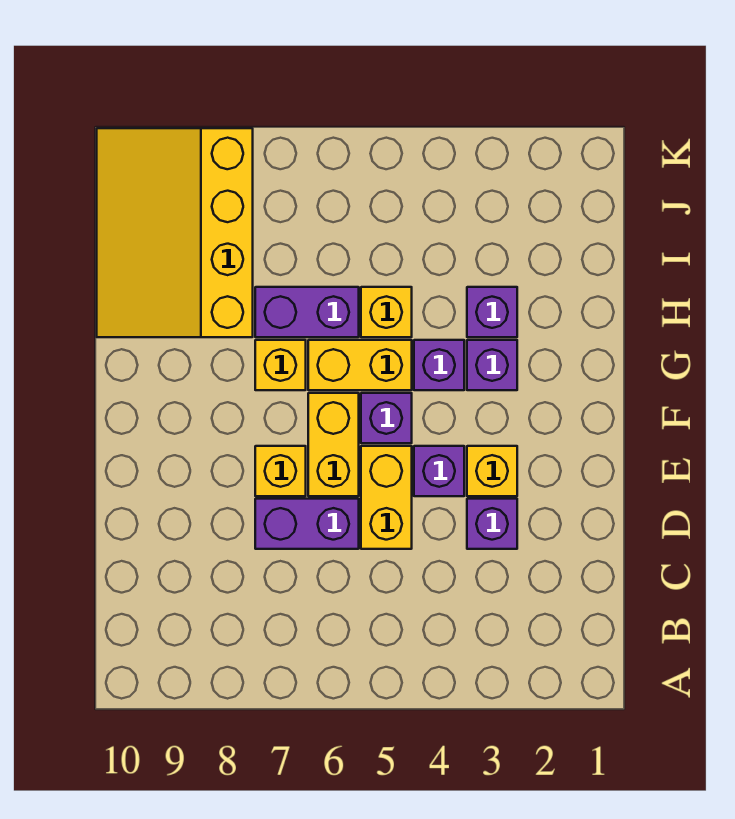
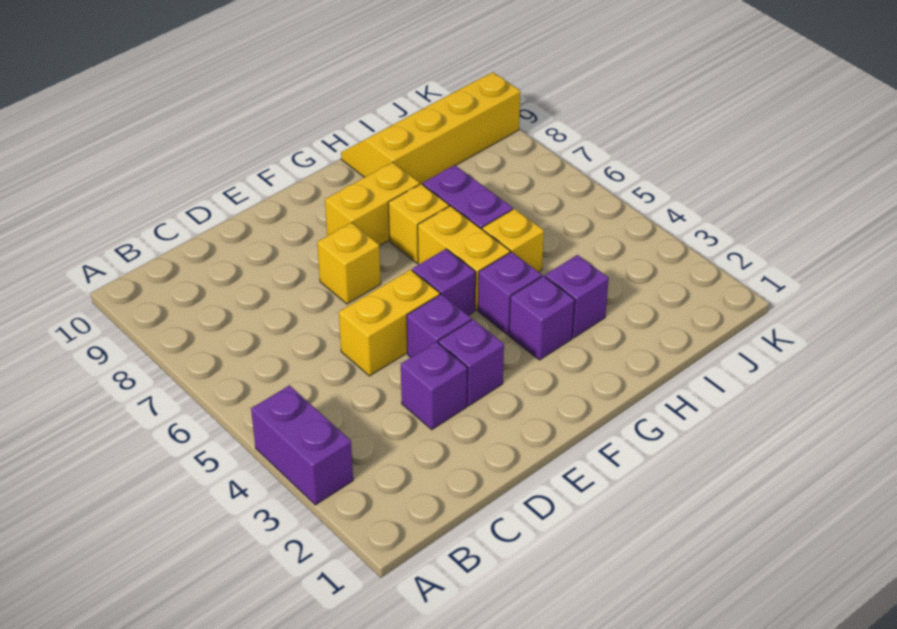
purple 1x2 brick [255,499,359,549] -> purple 1x2 brick moved to [251,385,353,505]
yellow 1x1 brick [467,446,517,496] -> purple 1x1 brick [438,320,504,406]
yellow 1x2 brick [308,393,359,496] -> yellow 1x2 brick moved to [325,162,420,246]
yellow 3x4 slope [97,128,253,337] -> yellow 2x4 slope [341,72,520,184]

